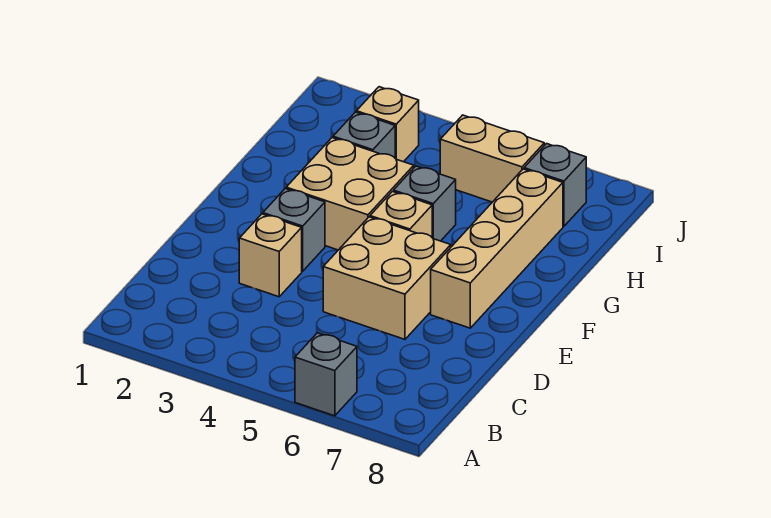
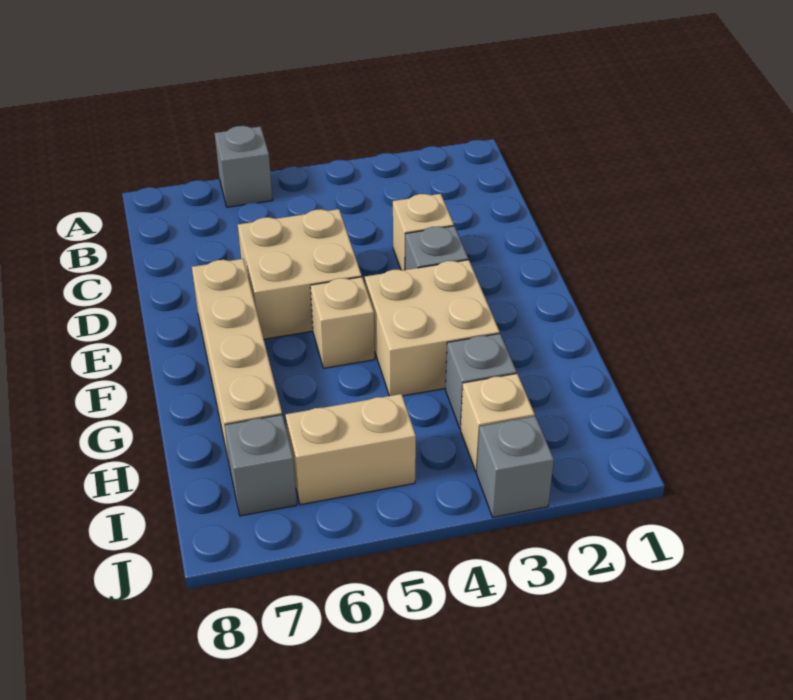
grey 1x1 brick [394,166,456,241] -> grey 1x1 brick moved to [476,416,554,517]

